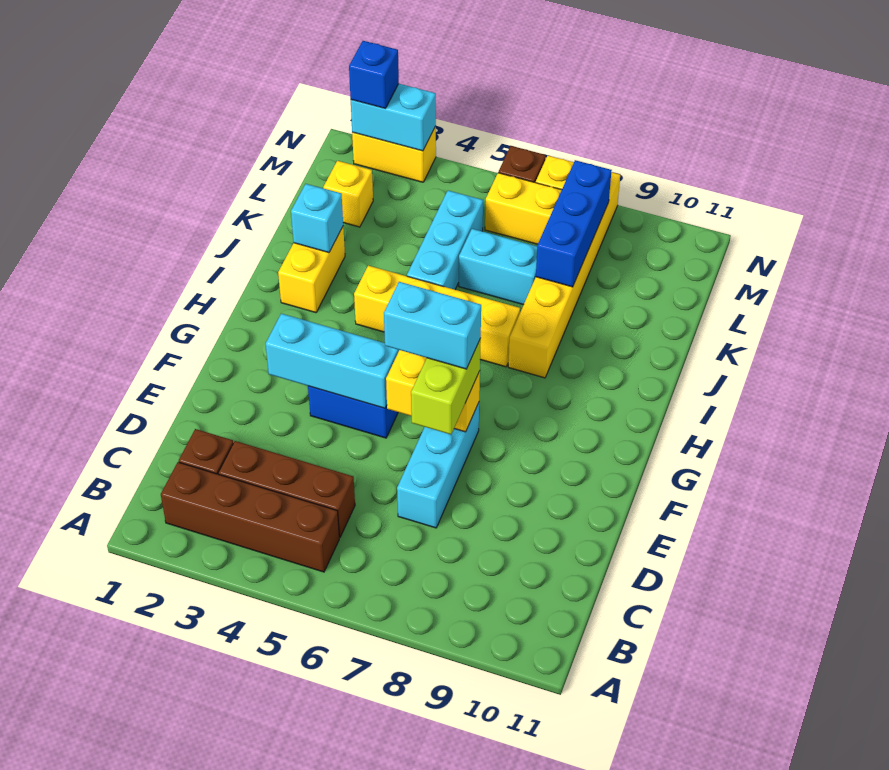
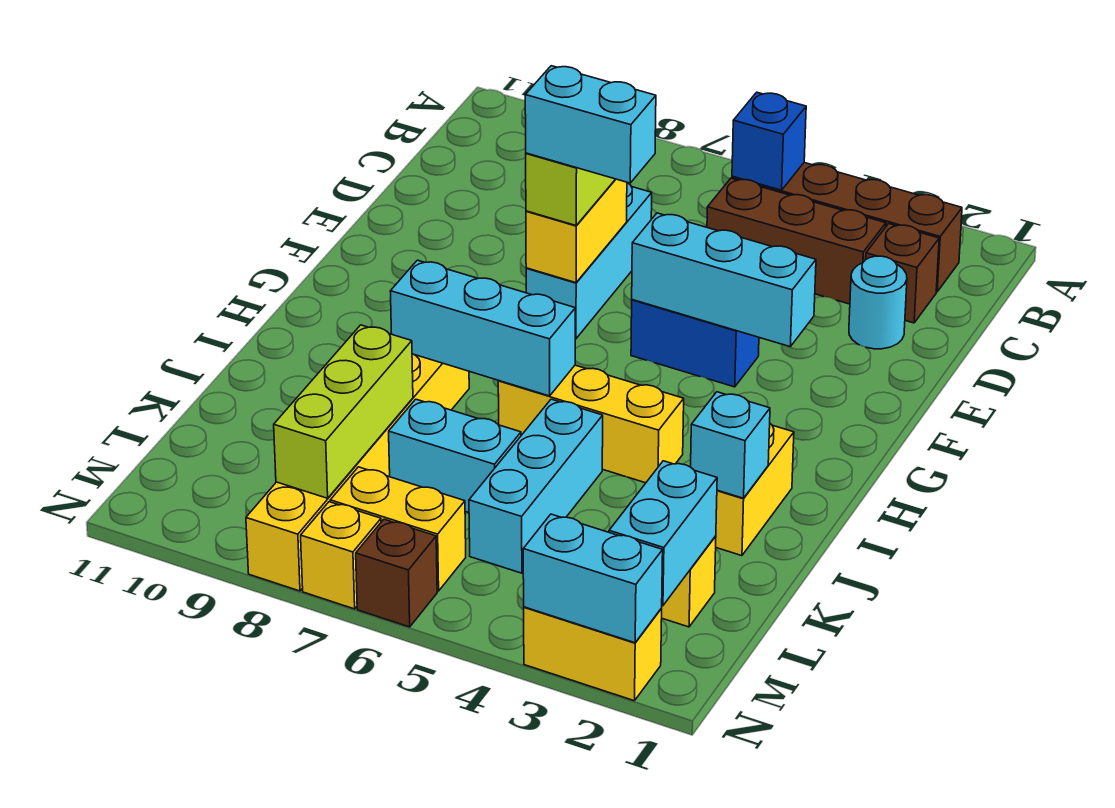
none -> cyan 1x1 round brick [849,256,907,349]
yellow 1x2 brick [386,350,480,432] -> yellow 1x2 brick turned to [526,179,627,283]
yellow 1x4 brick [354,266,520,367] -> yellow 1x3 brick [498,365,684,483]
none -> cyan 1x3 brick [390,260,575,396]
blue 1x3 brick [536,160,612,287] -> lime 1x3 brick [274,325,413,498]
none -> cyan 1x2 brick [609,461,717,606]
blue 1x1 brick [349,41,399,108] -> blue 1x1 brick moved to [732,92,806,190]

